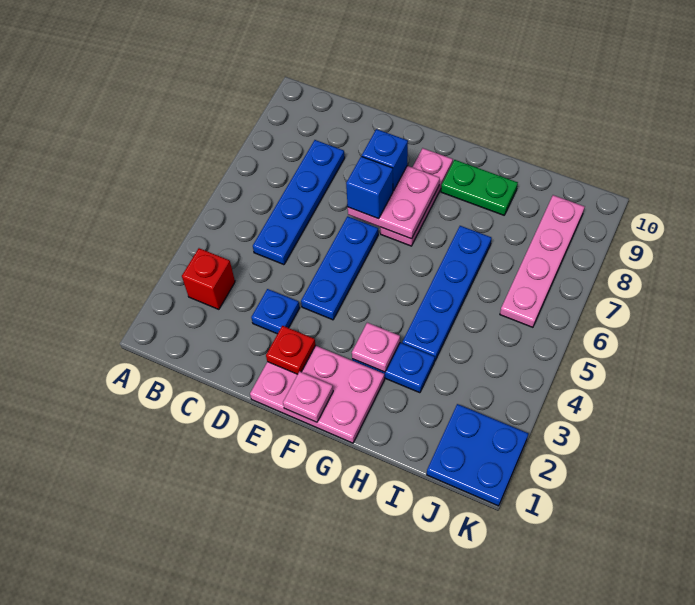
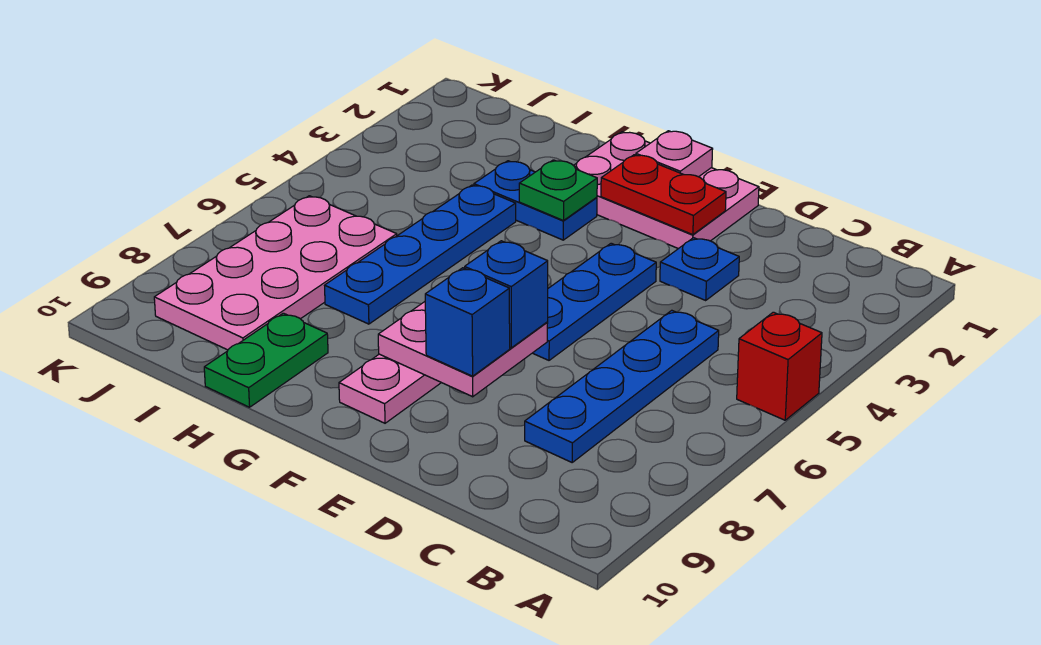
red 1x1 brick [182,248,235,309] -> red 1x1 brick moved to [737,312,822,420]
red 1x1 plate [266,326,316,374] -> red 1x2 plate [601,155,726,235]
pink 1x1 plate [352,323,400,372] -> green 1x1 plate [519,160,597,220]
green 1x2 plate [441,160,518,215] -> green 1x2 plate turned to [204,313,328,407]
blue 2x2 plate [427,404,528,506] -> none
pink 1x4 plate [500,195,585,327] -> pink 2x4 plate [154,196,397,350]

